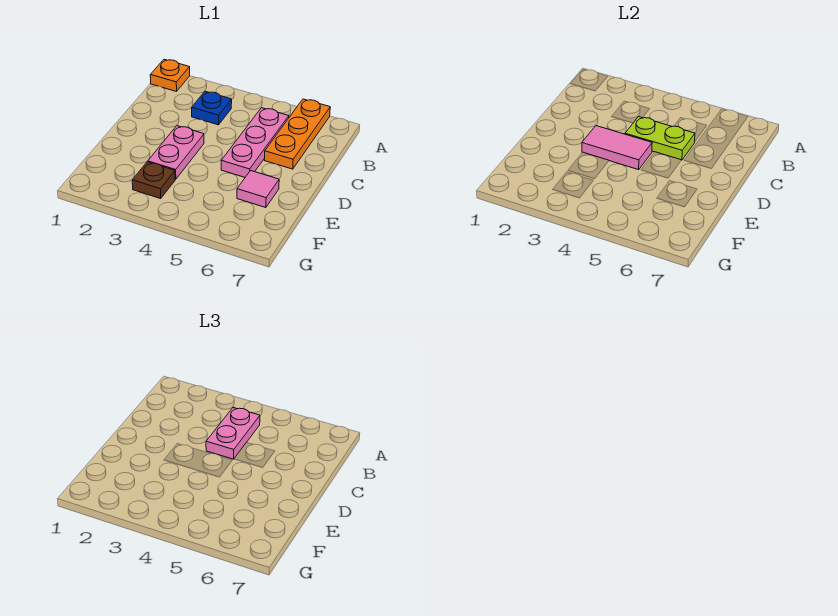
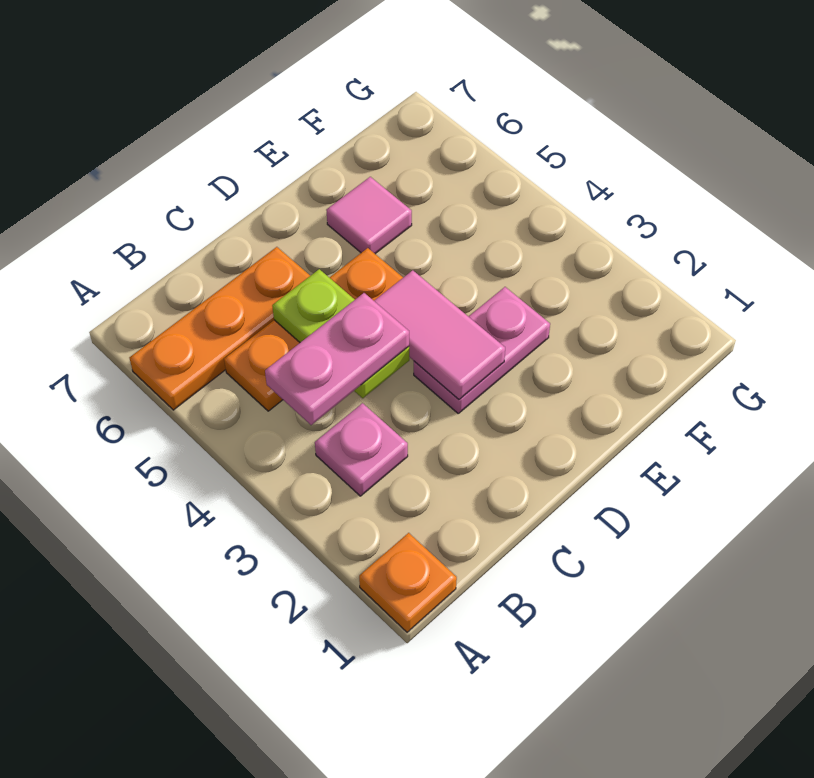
blue 1x1 plate [192,91,232,125] -> pink 1x1 plate [315,403,408,496]
pink 1x3 plate [221,108,289,177] -> orange 1x3 plate [224,248,403,411]
brown 1x1 plate [132,162,175,198] -> none

